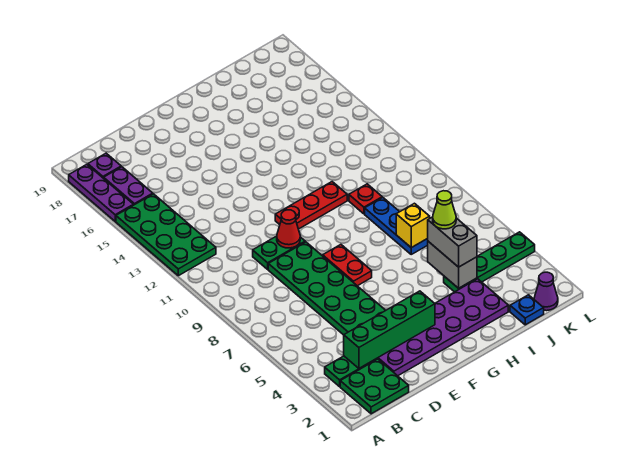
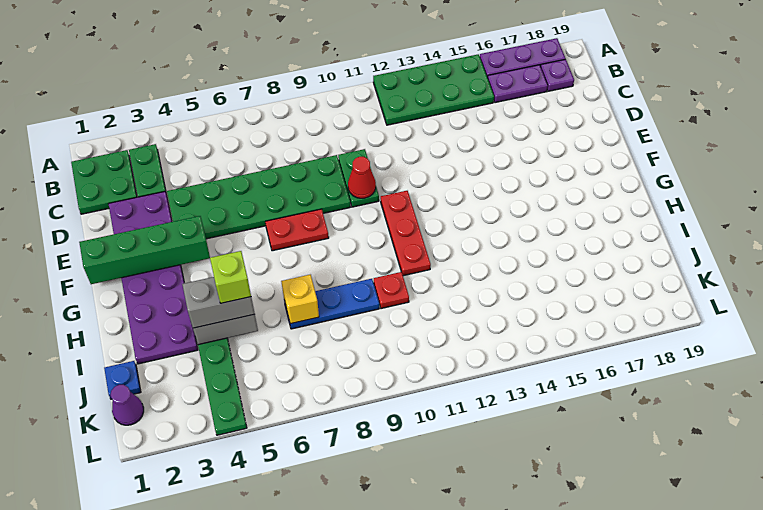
green 1x4 brick [344,291,435,368] -> green 1x4 brick turned to [79,216,210,284]
lime 1x1 cone [433,191,456,229] -> lime 1x1 brick [210,251,251,303]

